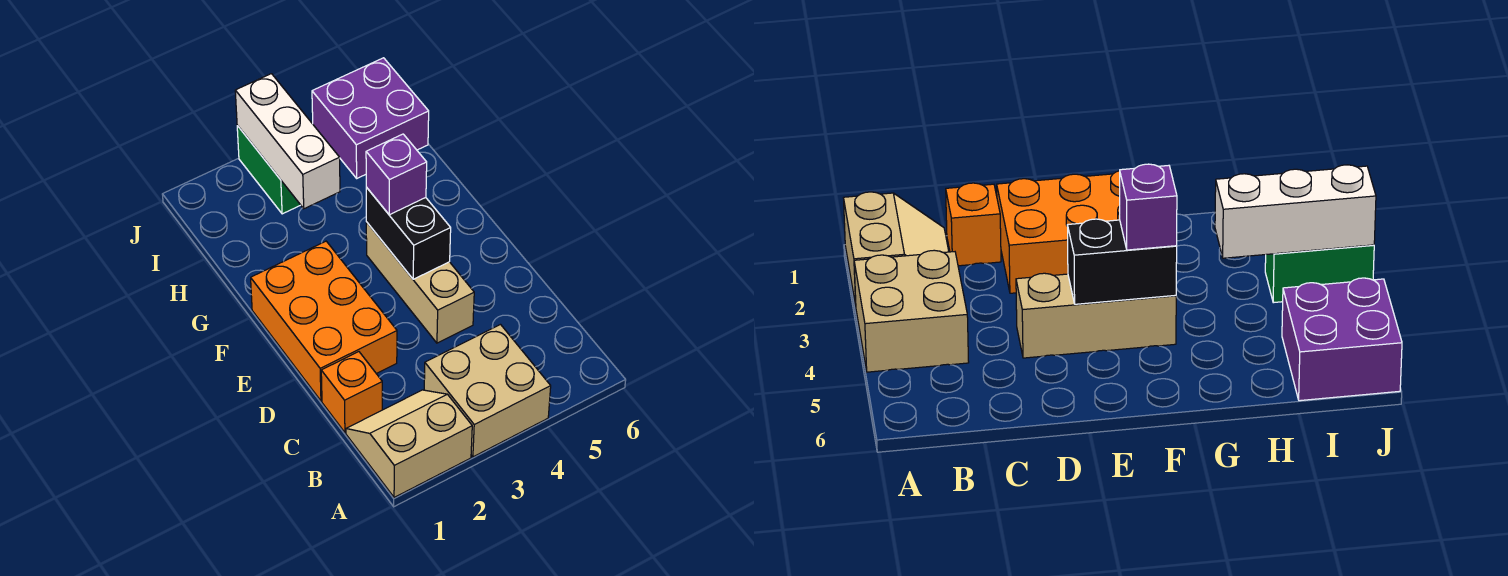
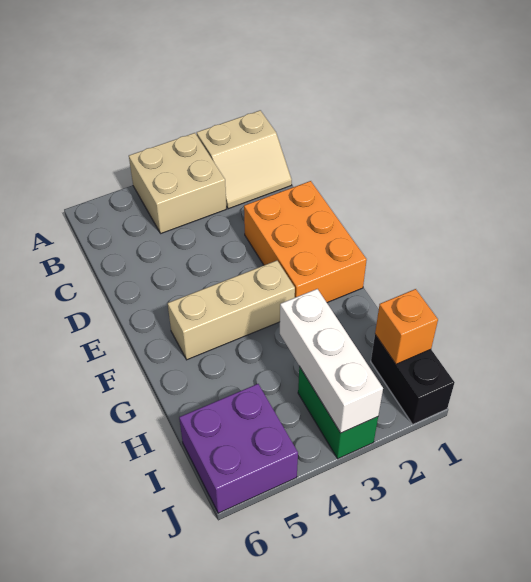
orange 1x1 brick [321,352,382,433] -> orange 1x1 brick moved to [375,289,438,364]
tan 1x3 brick [366,222,474,343] -> tan 1x3 brick turned to [168,261,295,360]
black 1x2 brick [366,187,451,279] -> black 1x2 brick moved to [371,335,455,424]
purple 1x1 brick [366,134,427,215] -> none

